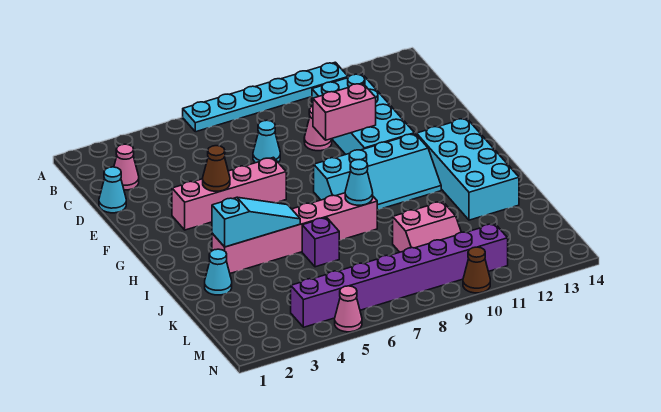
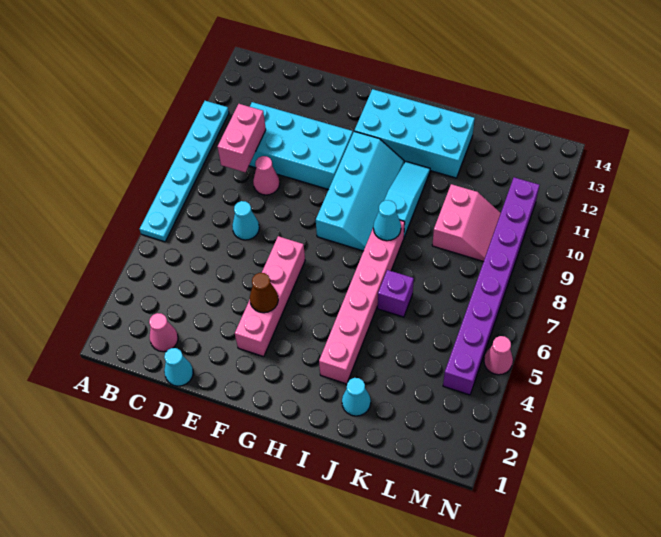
pink 1x2 brick [313,83,376,140] -> pink 1x2 brick moved to [218,104,266,172]
cyan 1x3 slope [212,197,300,247] -> cyan 1x3 slope moved to [384,161,430,237]
brown 1x1 cone [463,247,490,293] -> none

